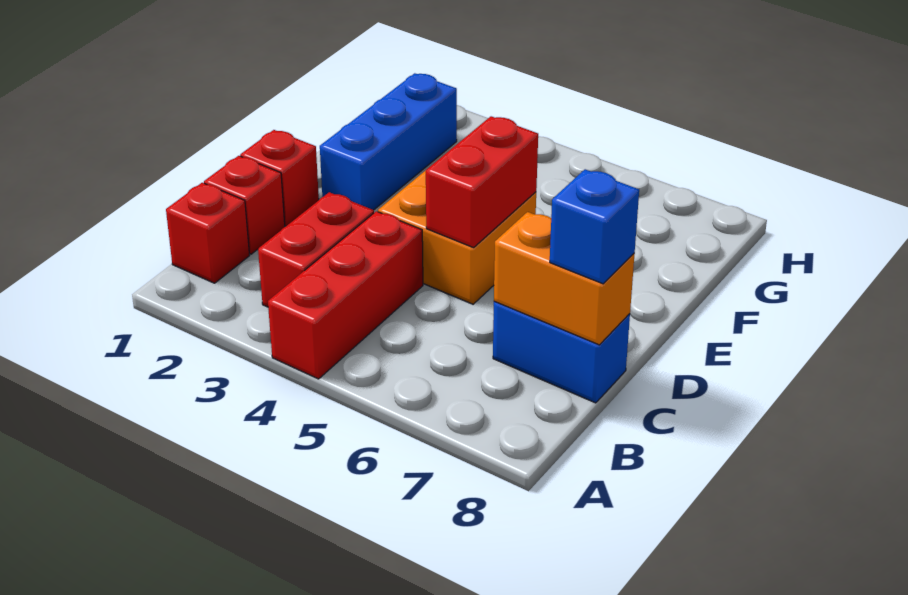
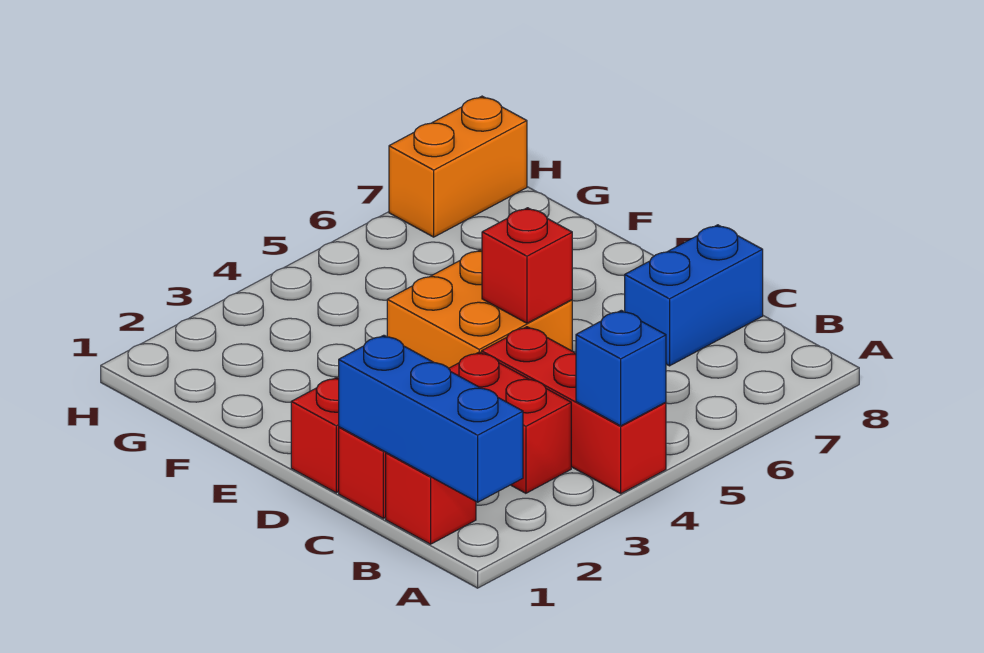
orange 1x2 brick [494,212,635,345] -> orange 1x2 brick moved to [389,96,527,237]
blue 1x1 brick [550,169,639,284] -> blue 1x1 brick moved to [576,310,666,426]
red 1x2 brick [426,116,538,248] -> red 1x1 brick [482,208,572,323]
blue 1x3 brick [320,73,457,210] -> blue 1x3 brick moved to [339,335,523,502]

